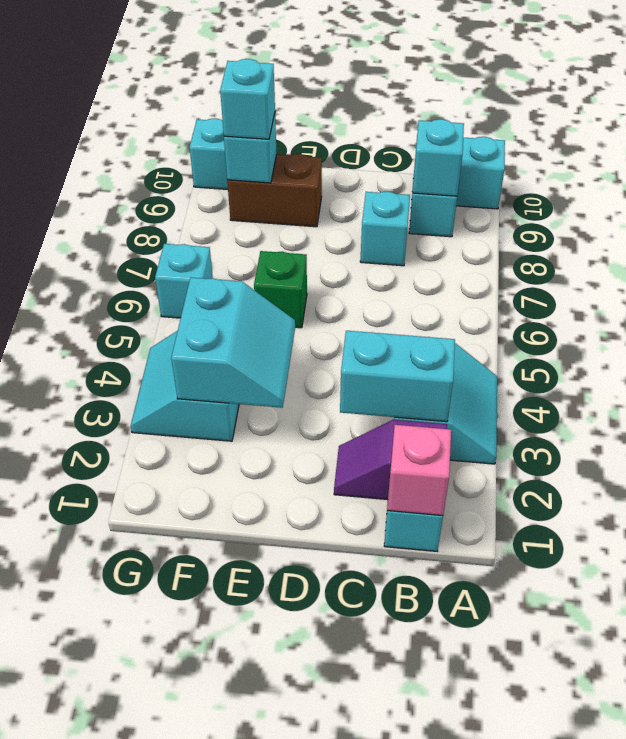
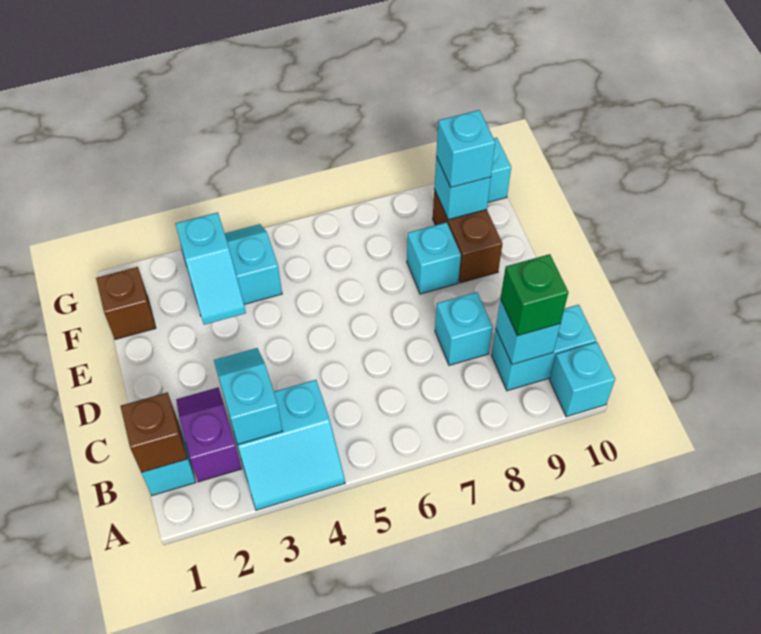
pink 1x1 brick [387,425,451,516] -> brown 1x1 brick [121,392,187,473]
cyan 1x2 brick [340,331,455,422] -> cyan 1x2 slope [214,348,282,444]
cyan 2x2 slope [171,278,295,408] -> cyan 1x2 slope [176,212,246,325]
green 1x1 brick [254,251,307,328] -> green 1x1 brick moved to [501,254,568,336]
none -> brown 1x1 brick [96,267,156,340]
cyan 1x1 brick [155,244,213,318] -> cyan 1x1 brick moved to [407,222,461,294]

